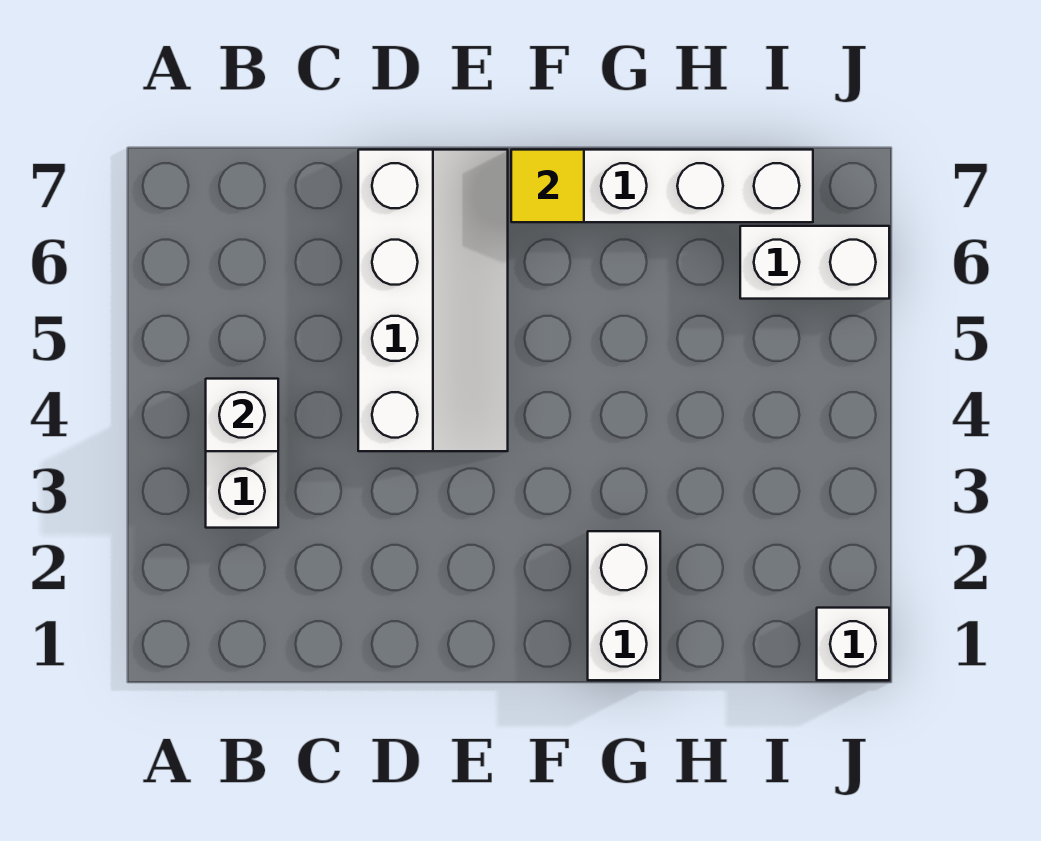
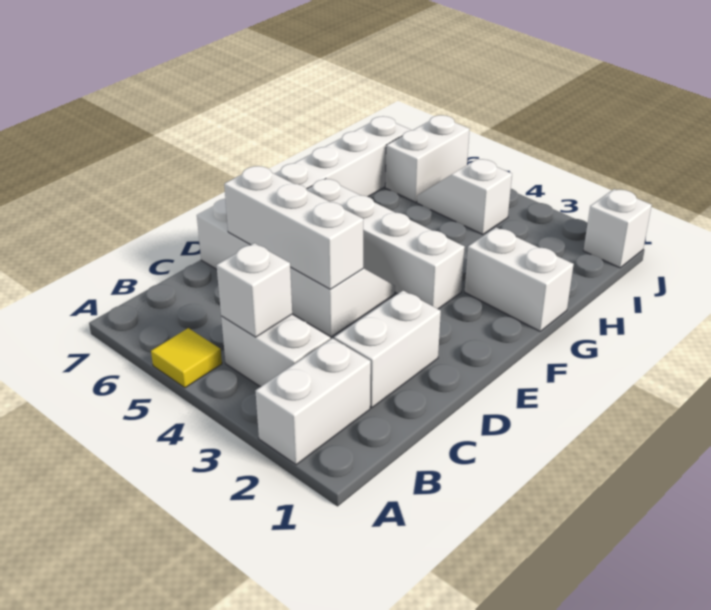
none -> white 1x2 brick [256,338,371,465]
none -> white 1x2 brick [334,291,441,408]
none -> white 1x3 brick [224,166,363,289]
none -> white 1x4 brick [306,179,465,309]
yellow 1x1 tile [511,150,584,222] -> yellow 1x1 tile moved to [151,328,222,388]
none -> white 1x2 slope [417,159,512,234]

